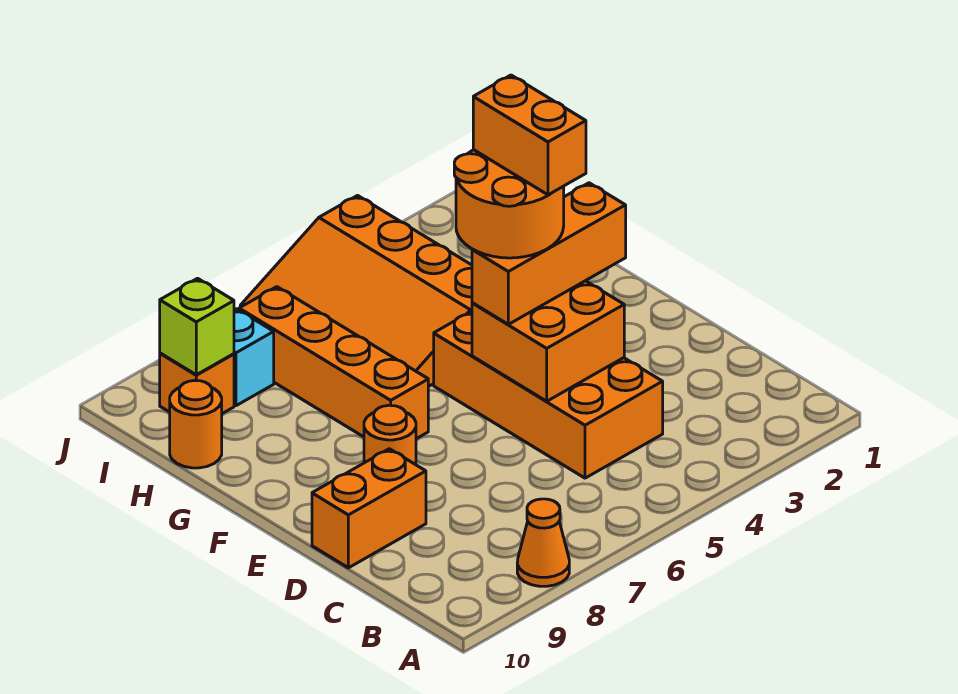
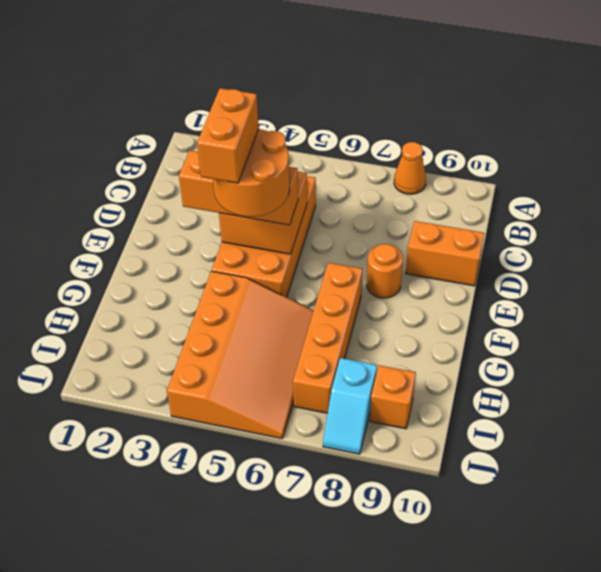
orange 1x1 round brick [170,380,222,468] -> none
lime 1x1 brick [160,278,234,375] -> none

